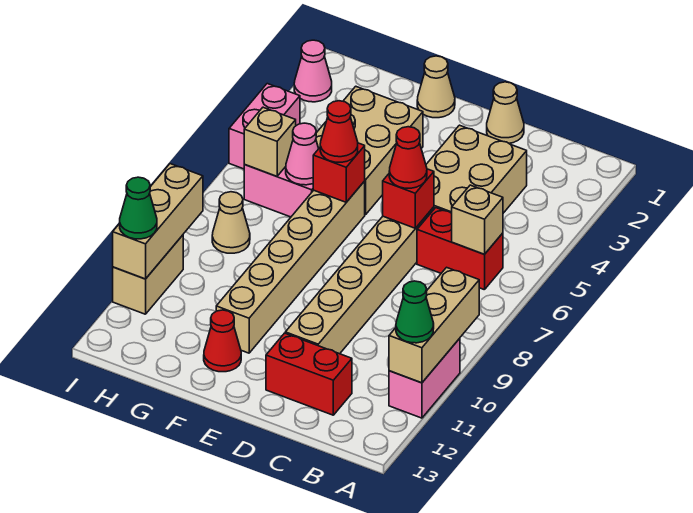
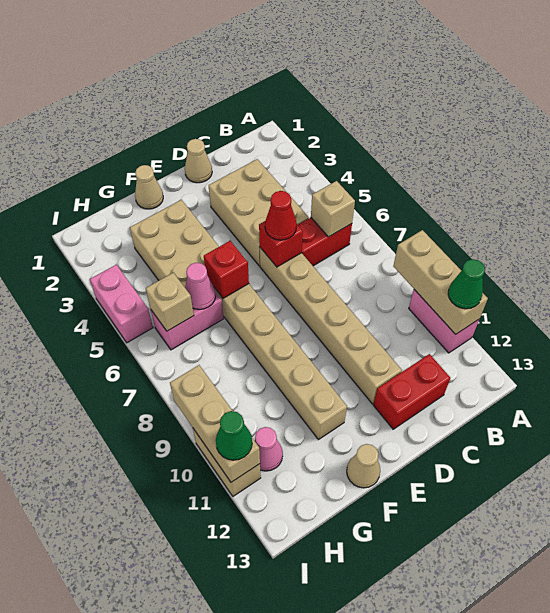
red 1x1 cone [320,101,358,162] -> none
red 1x1 cone [204,310,241,372] -> none
tan 1x1 cone [212,192,250,253] -> tan 1x1 cone moved to [347,444,380,488]
pink 1x1 cone [294,40,332,102] -> pink 1x1 cone moved to [255,427,283,471]

